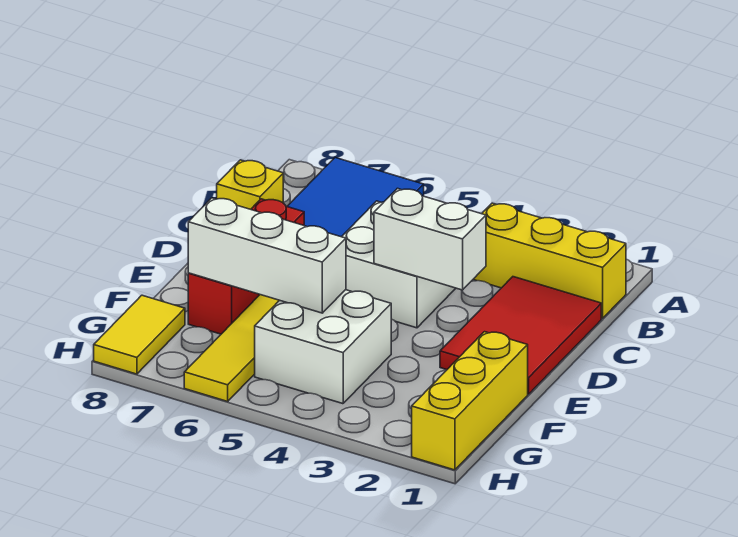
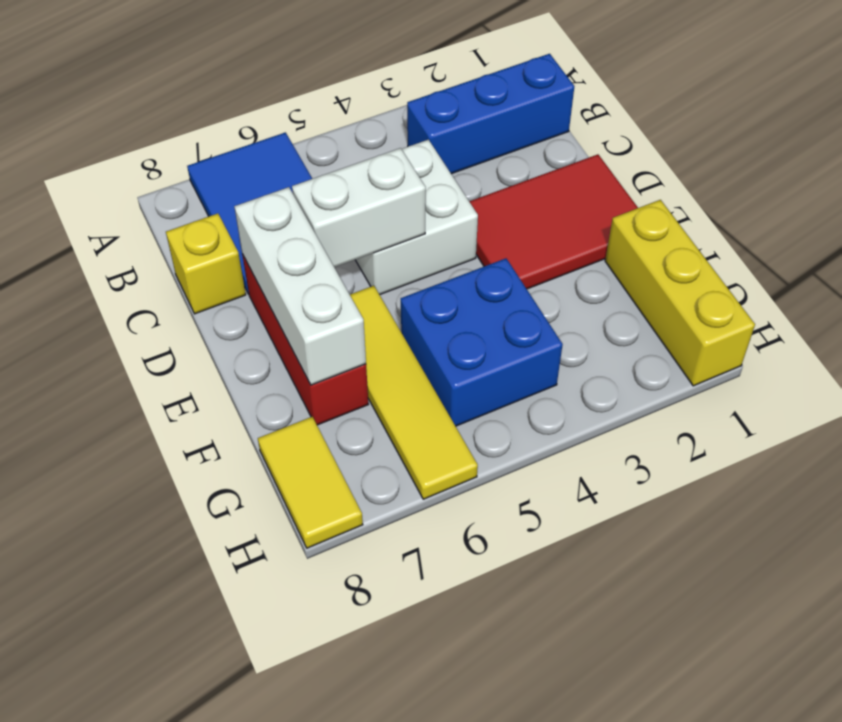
yellow 1x3 brick [473,203,626,318] -> blue 1x3 brick [407,54,574,174]
red 2x3 tile [440,277,601,394] -> red 2x3 tile turned to [469,154,638,289]
white 1x2 brick [374,188,486,290] -> white 1x2 brick moved to [292,148,426,267]
white 2x2 brick [255,290,391,404] -> blue 2x2 brick [401,258,563,426]
white 1x3 brick [188,198,346,313] -> white 1x3 brick turned to [234,187,366,385]

